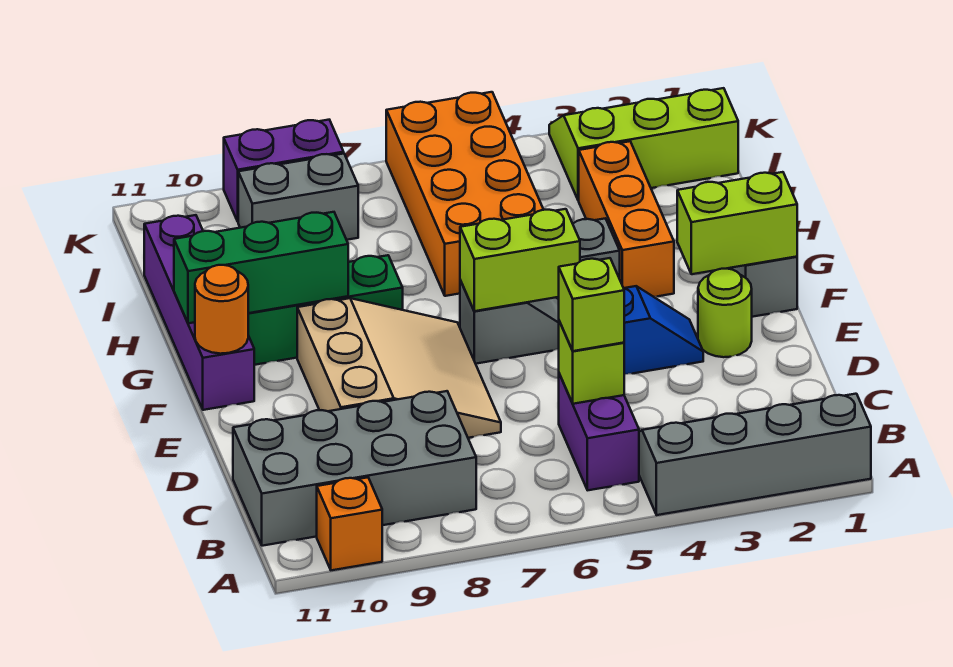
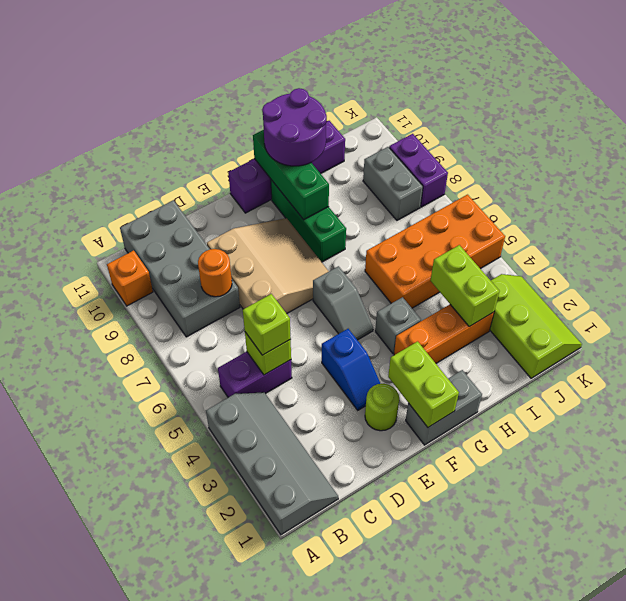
tan 3x3 slope [297,298,501,438] -> tan 3x3 slope turned to [207,218,329,314]
lime 1x2 brick [460,209,580,311] -> lime 1x2 brick moved to [431,245,500,327]
orange 1x1 round brick [195,265,248,354] -> orange 1x1 round brick moved to [198,249,232,297]
none -> purple 2x2 round brick [262,88,327,166]

